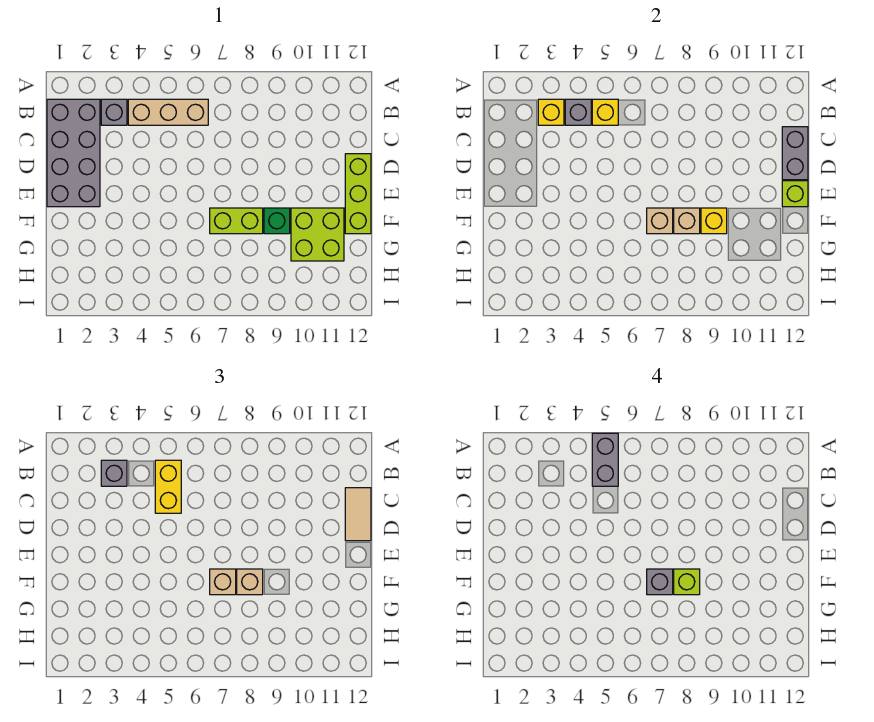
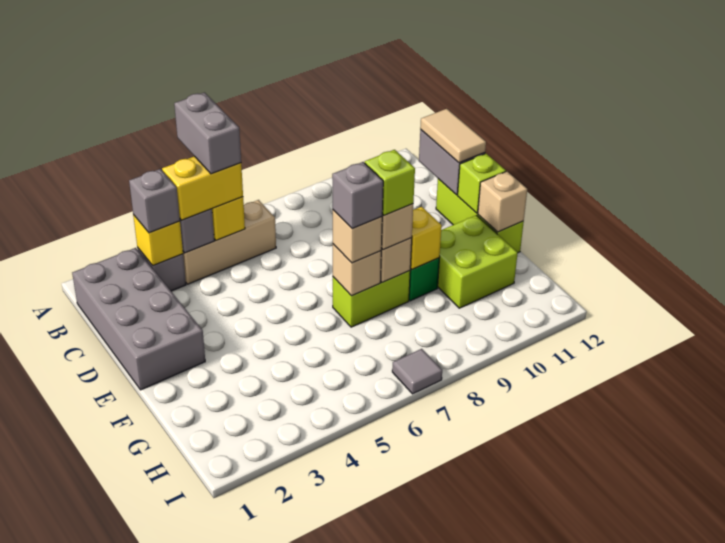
yellow 1x2 brick [155,460,181,513] -> yellow 1x2 brick turned to [162,156,243,220]
none -> tan 1x1 brick [478,171,527,232]
none -> grey 1x1 tile [392,349,442,394]

